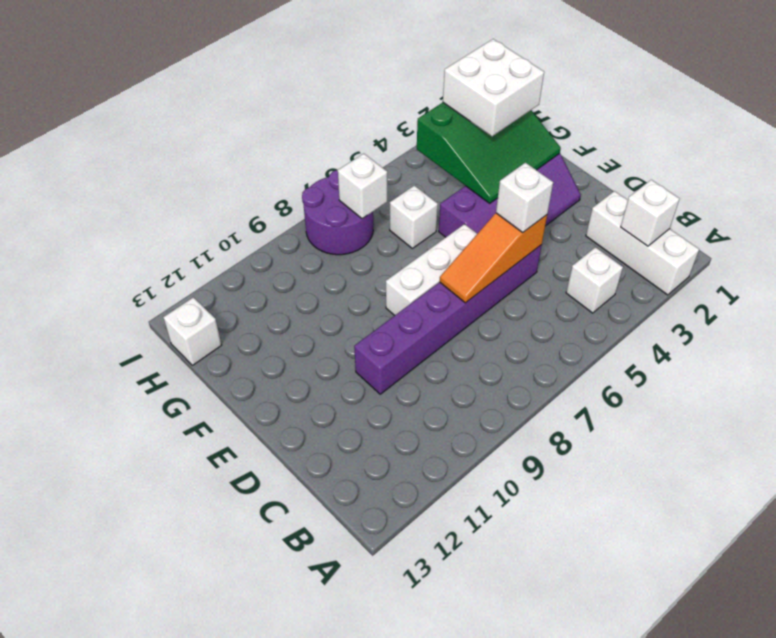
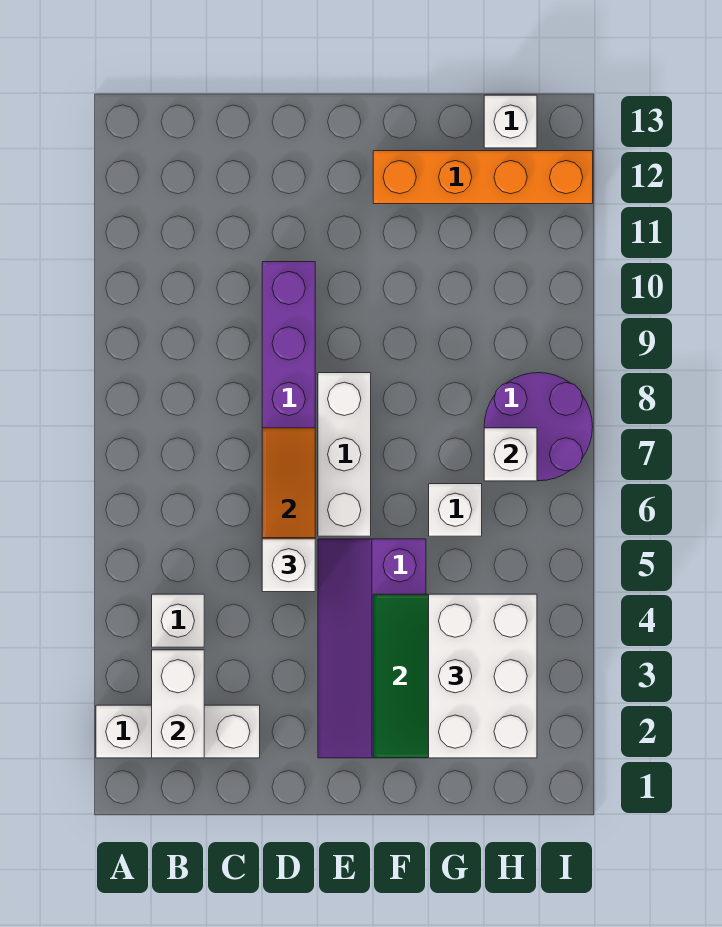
white 1x1 brick [621,180,680,246] -> white 1x2 brick [152,650,204,758]
none -> orange 1x4 brick [373,151,593,204]
white 2x2 brick [443,39,544,136] -> white 2x3 brick [429,594,537,758]

